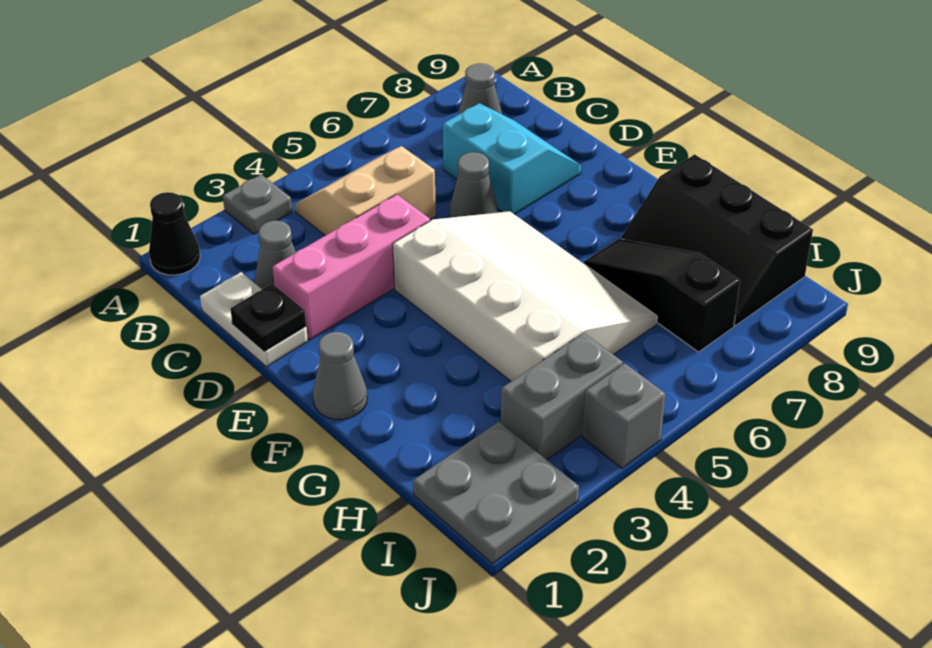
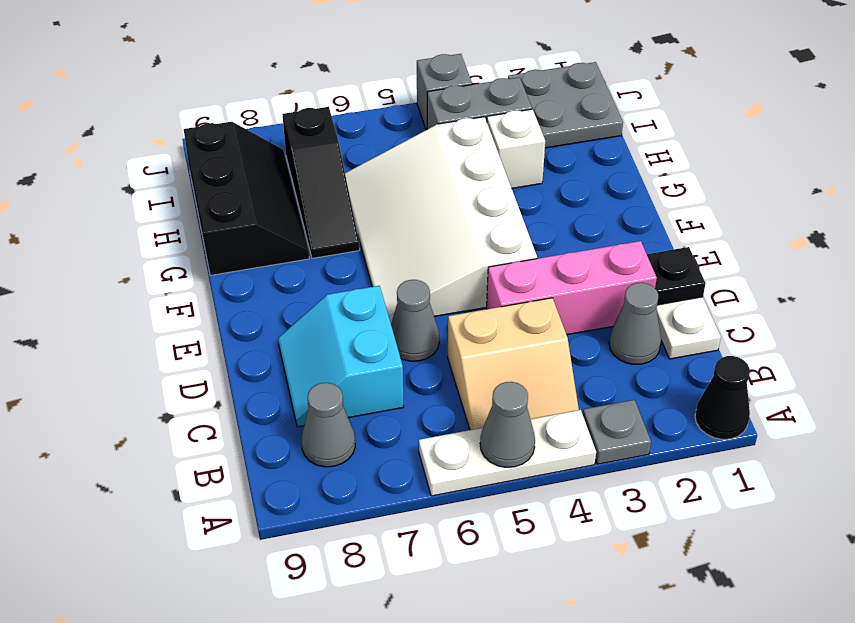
none -> white 1x3 plate [419,410,596,496]
grey 1x1 cone [313,332,367,420] -> grey 1x1 cone moved to [480,382,535,467]
none -> white 1x1 brick [487,109,545,188]

